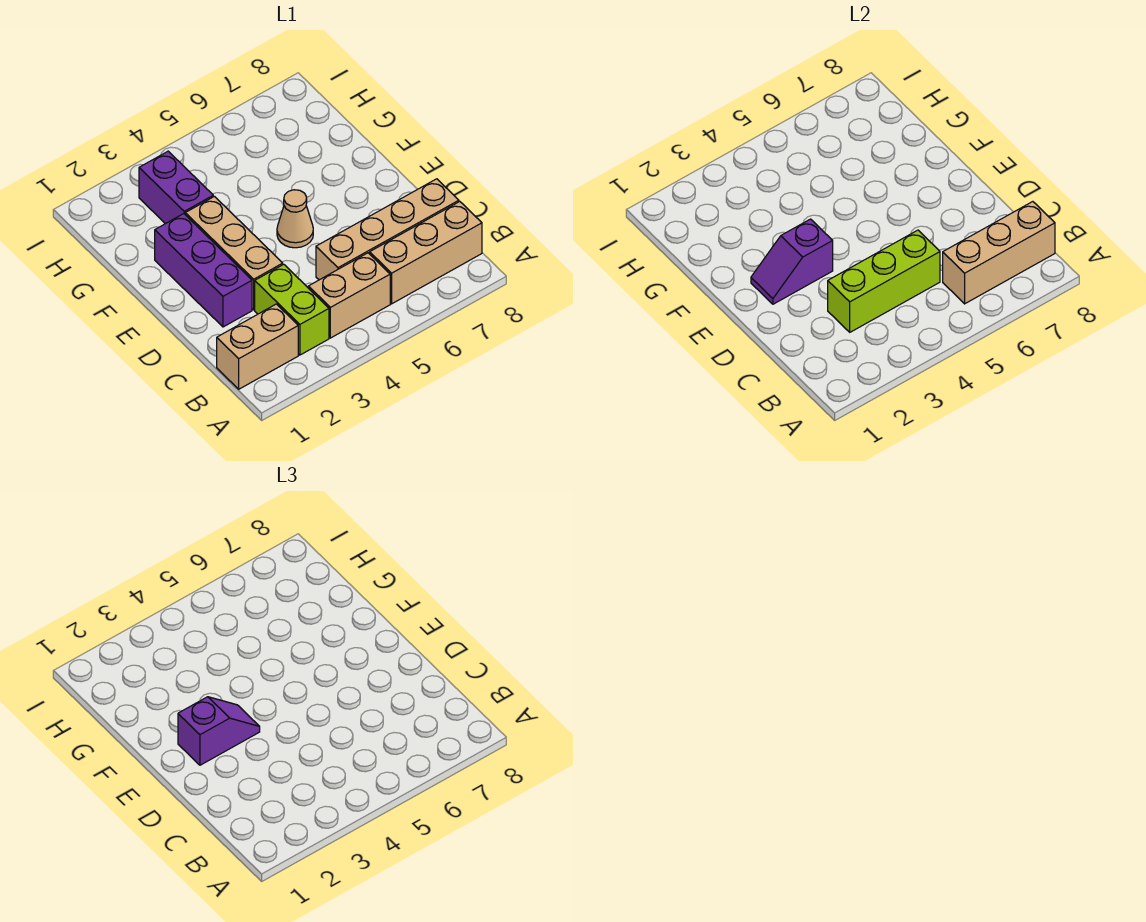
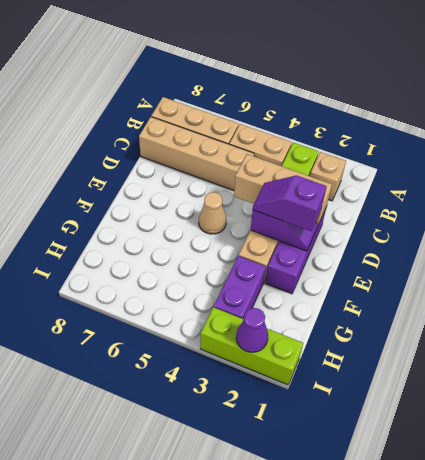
tan 1x2 brick [217,304,298,389] -> tan 1x1 brick [310,152,346,201]
tan 1x3 brick [943,202,1055,304] -> tan 1x3 brick moved to [234,154,332,227]
lime 1x3 brick [828,230,940,332] -> lime 1x3 brick moved to [200,307,303,385]
none -> purple 1x1 cone [236,308,268,352]

